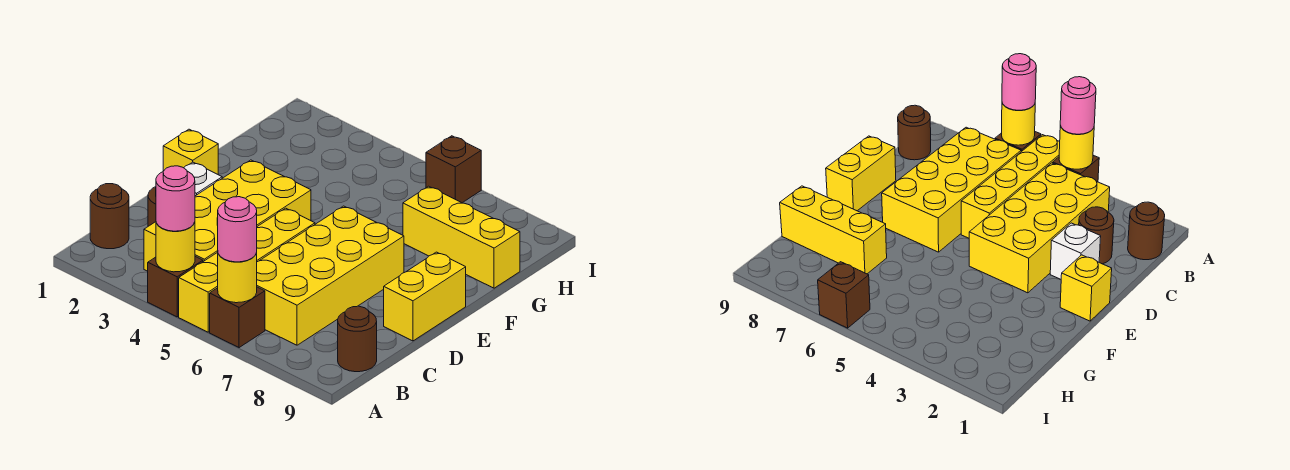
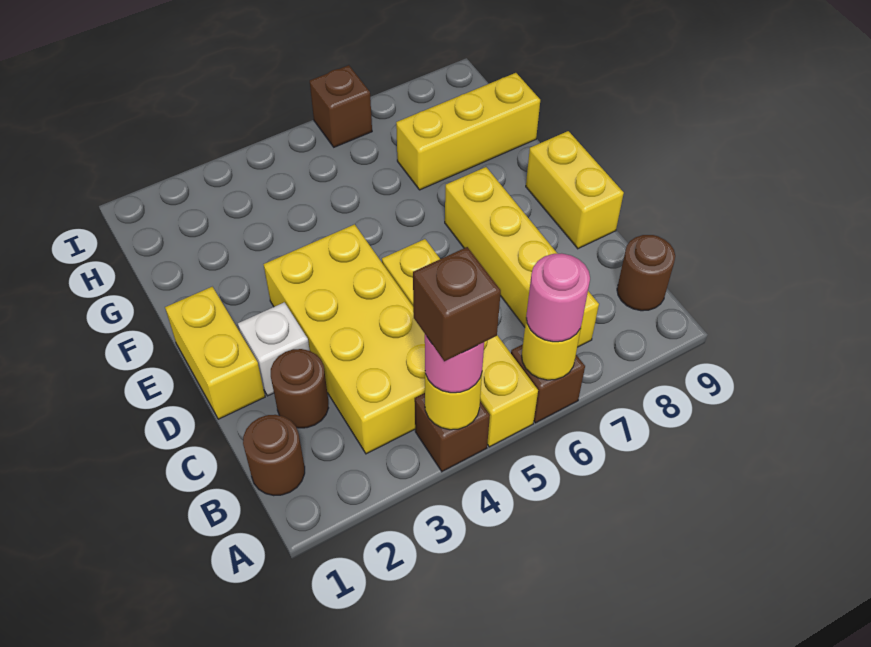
none -> brown 1x1 brick [413,247,501,361]
yellow 2x4 brick [257,206,404,345] -> yellow 1x4 brick [445,167,599,347]
yellow 1x1 brick [163,129,218,174] -> yellow 1x2 brick [165,287,265,419]

